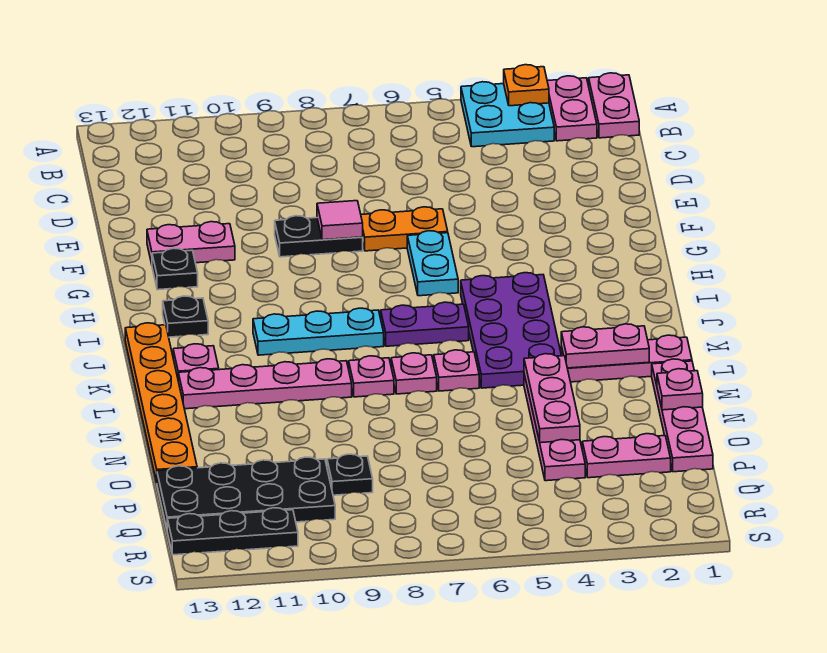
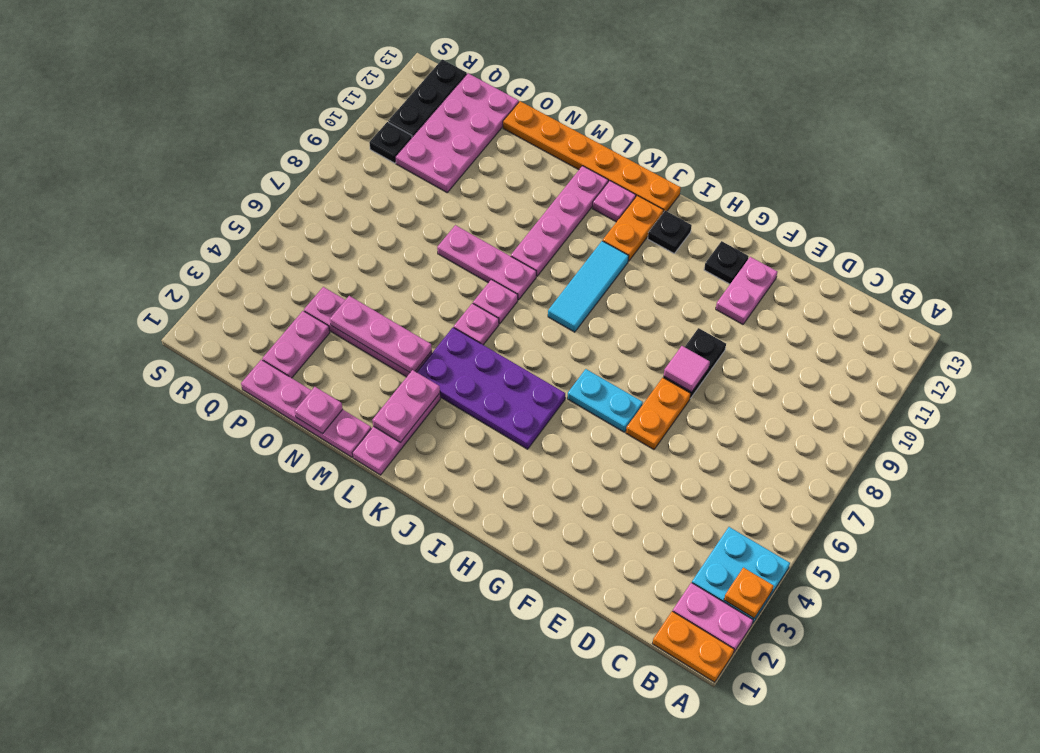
pink 1x2 plate [589,73,639,138] -> orange 1x2 plate [652,611,734,682]
purple 1x2 plate [381,302,469,346] -> none
cyan 1x3 plate [253,308,384,355] -> cyan 1x3 tile [548,241,629,332]
none -> orange 1x2 plate [603,196,664,261]
pink 1x1 plate [349,356,394,397] -> pink 1x3 plate [437,225,536,300]
black 1x1 plate [327,454,373,495] -> black 1x1 plate moved to [369,122,412,163]
black 2x4 plate [157,457,335,528] -> pink 2x4 plate [395,73,519,192]

